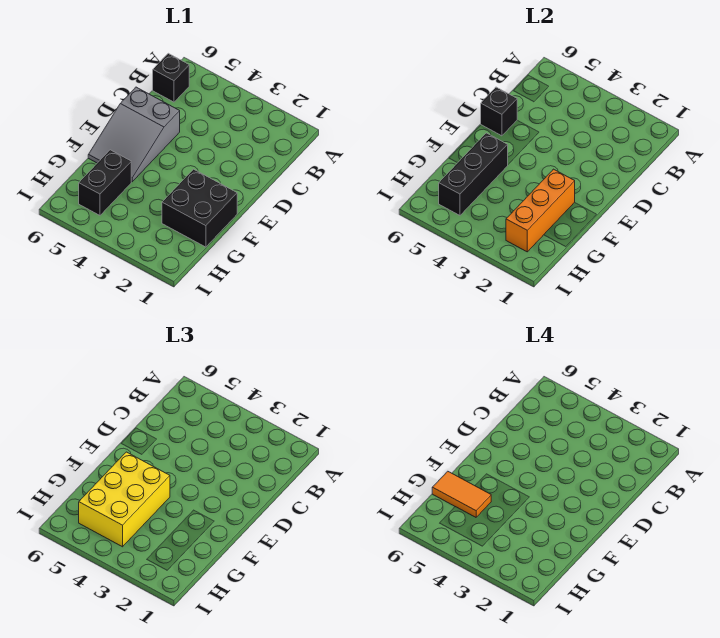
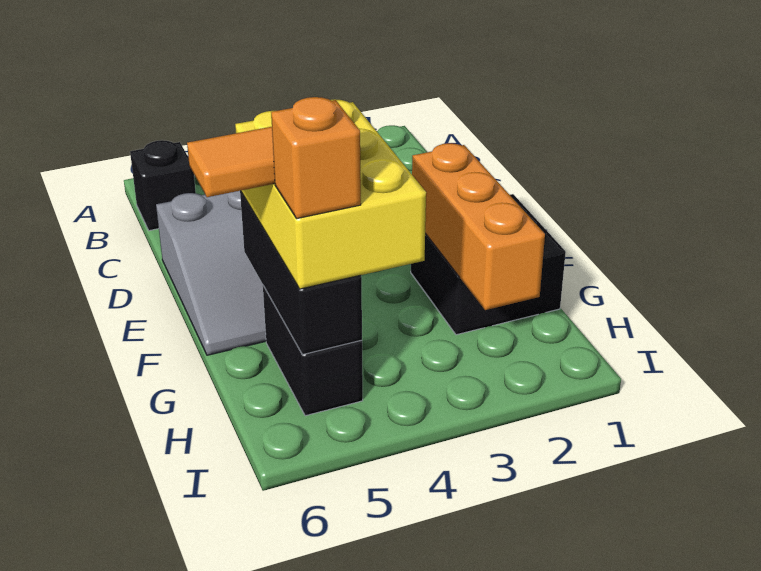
black 1x1 brick [481,87,517,136] -> none
none -> orange 1x1 brick [271,97,361,219]

